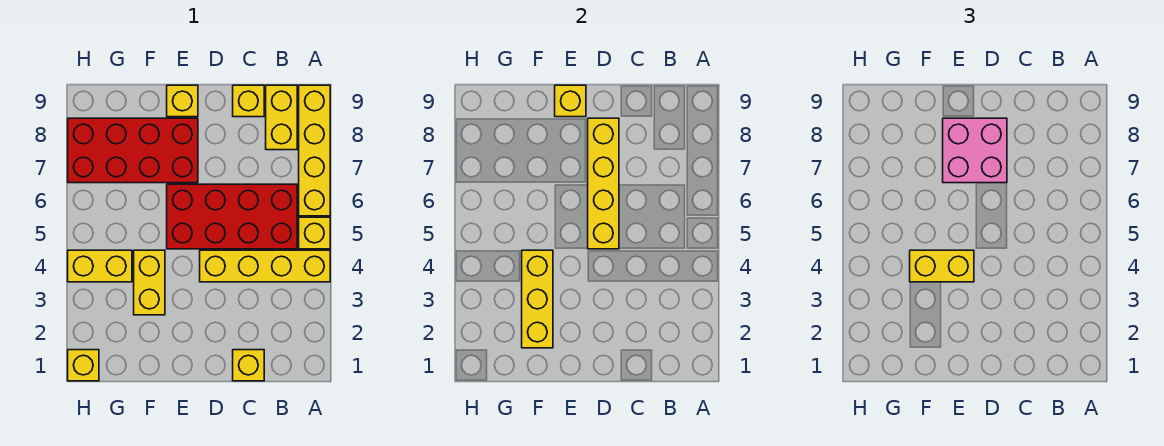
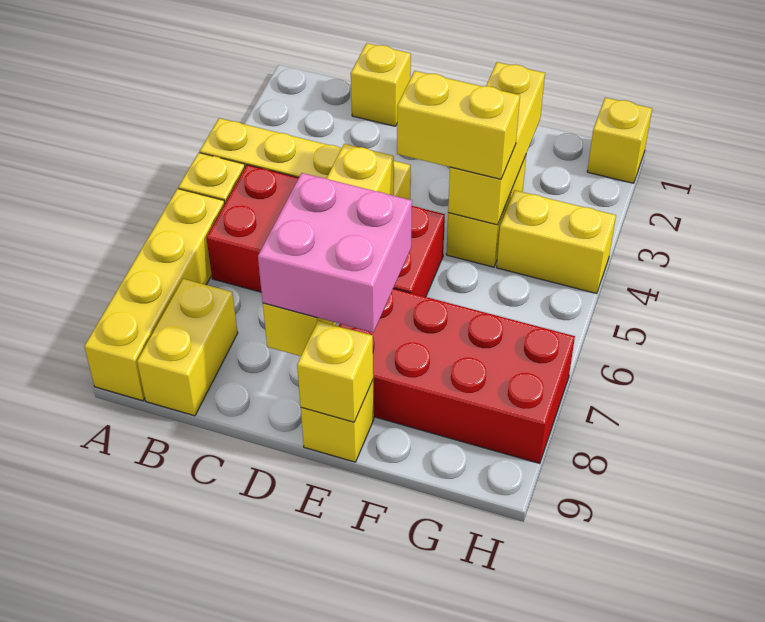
yellow 1x1 brick [233,85,264,117] -> none

